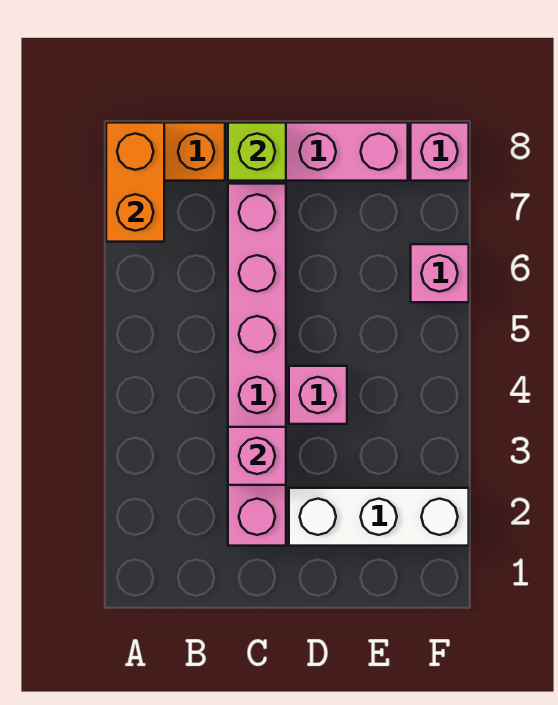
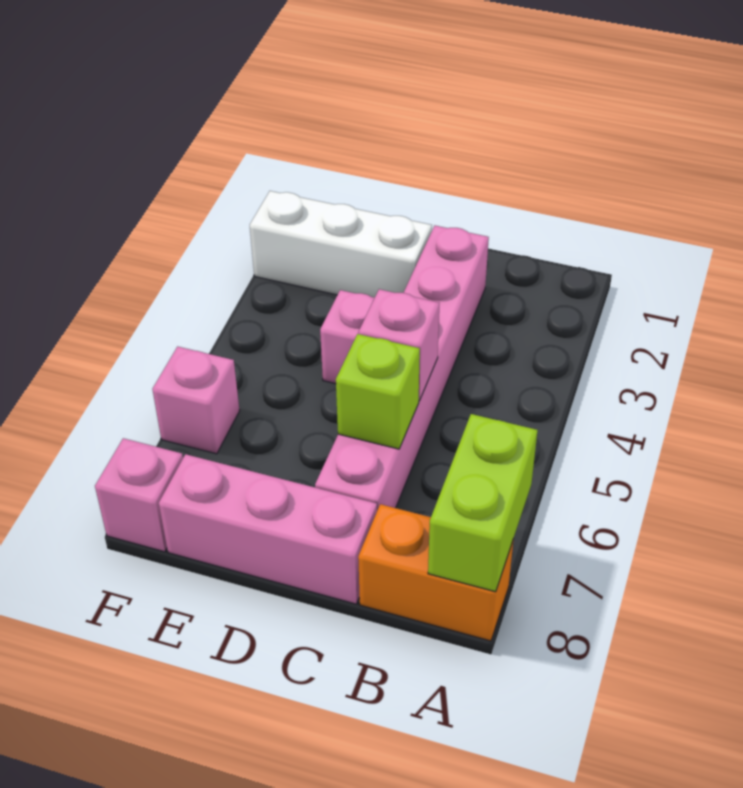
orange 1x2 brick [106,123,164,242] -> lime 1x2 brick [428,414,538,592]
pink 1x1 brick [228,427,286,485] -> pink 1x1 brick moved to [358,289,439,401]
lime 1x1 brick [228,123,286,181] -> lime 1x1 brick moved to [336,334,420,449]

